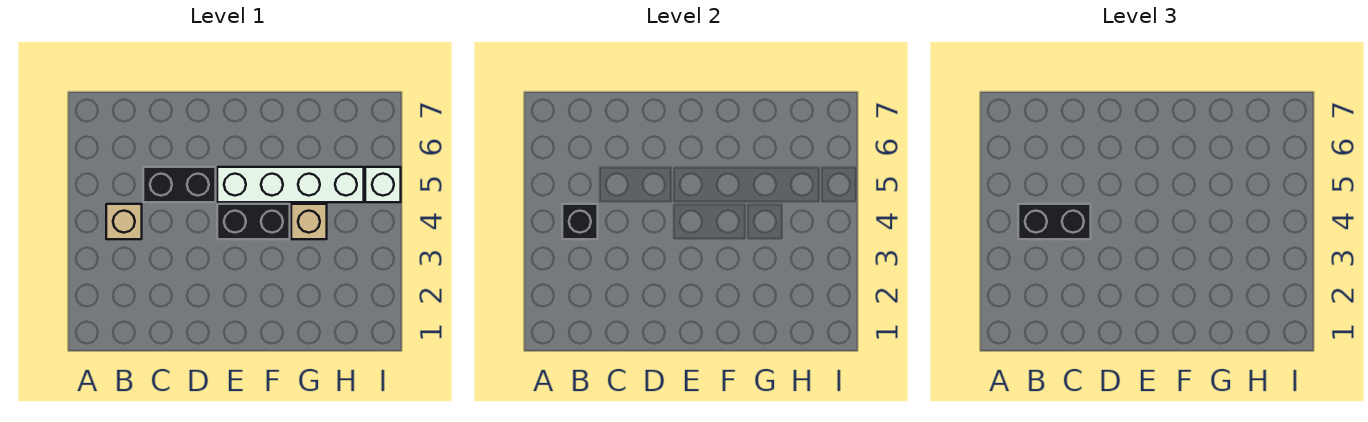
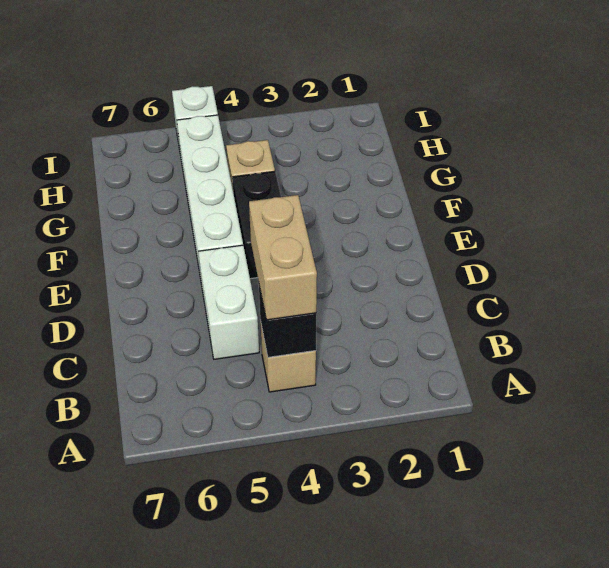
black 1x2 brick [1018,204,1091,239] -> tan 1x2 brick [249,195,317,320]
black 1x2 brick [143,167,216,202] -> white 1x2 brick [198,245,259,359]

